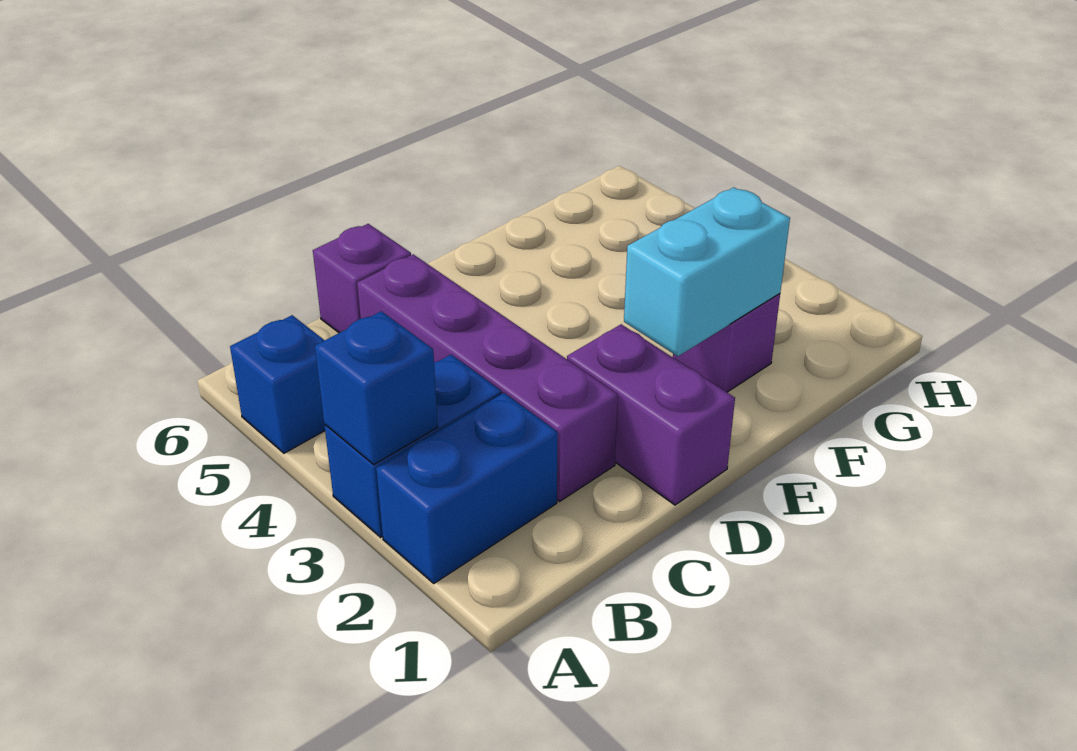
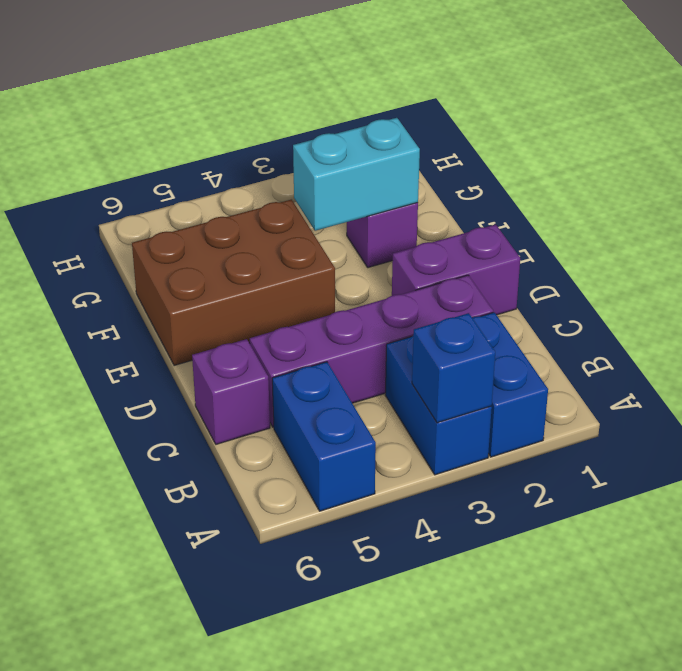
blue 1x1 brick [230,315,325,453] -> blue 1x2 brick [272,362,376,511]
cyan 1x2 brick [624,187,790,356] -> cyan 1x2 brick turned to [293,118,420,231]
none -> brown 2x3 brick [132,200,335,366]

